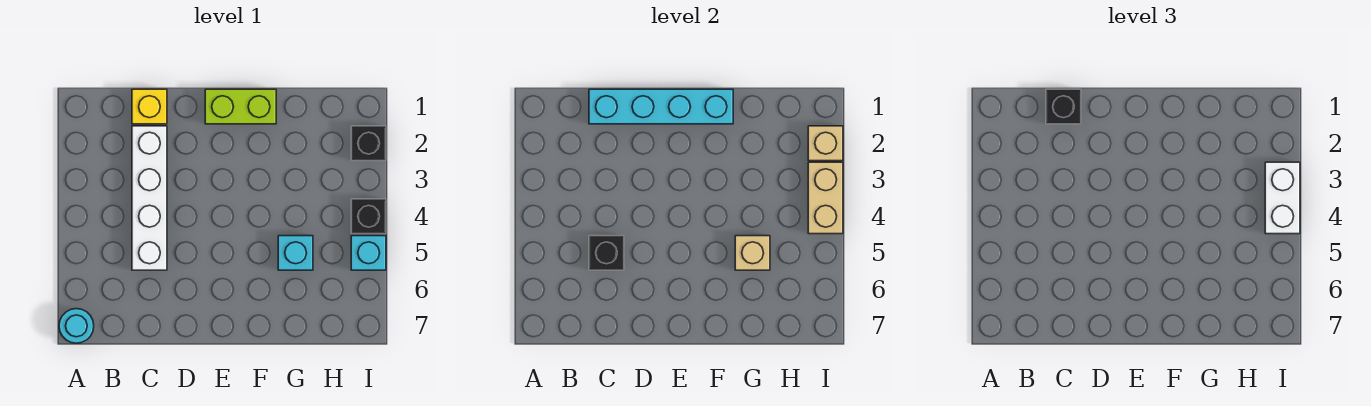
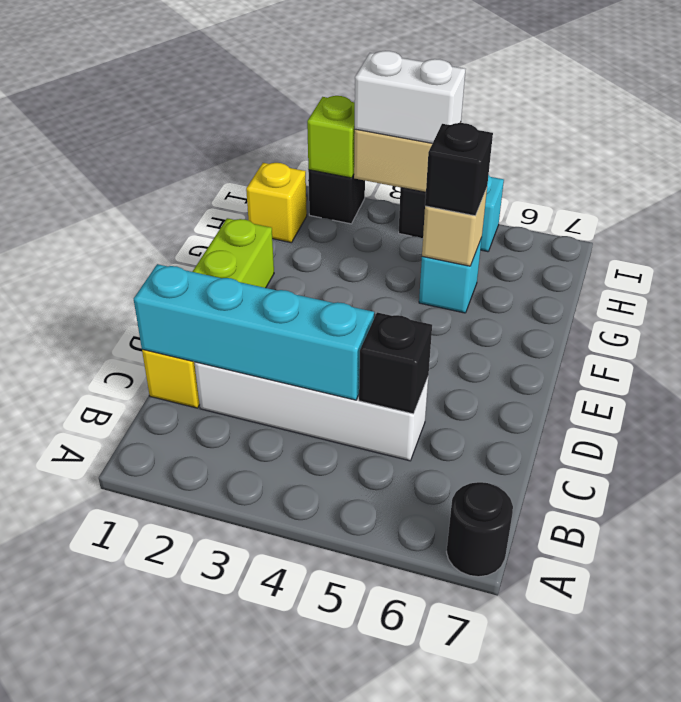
cyan 1x1 round brick [59,309,94,343] -> black 1x1 round brick [447,482,513,577]
cyan 1x4 brick [589,89,733,124] -> cyan 1x4 brick turned to [134,264,374,400]
black 1x1 brick [1046,89,1081,124] -> black 1x1 brick moved to [425,123,493,216]
none -> yellow 1x1 brick [246,163,307,243]
tan 1x1 brick [808,126,843,161] -> lime 1x1 brick [307,96,355,178]

